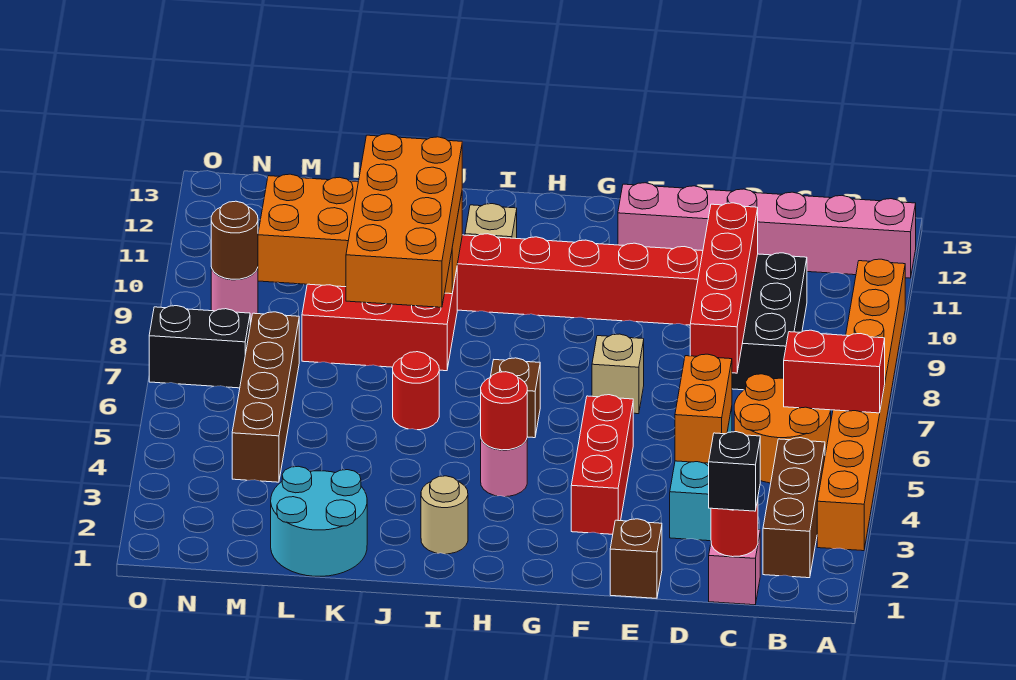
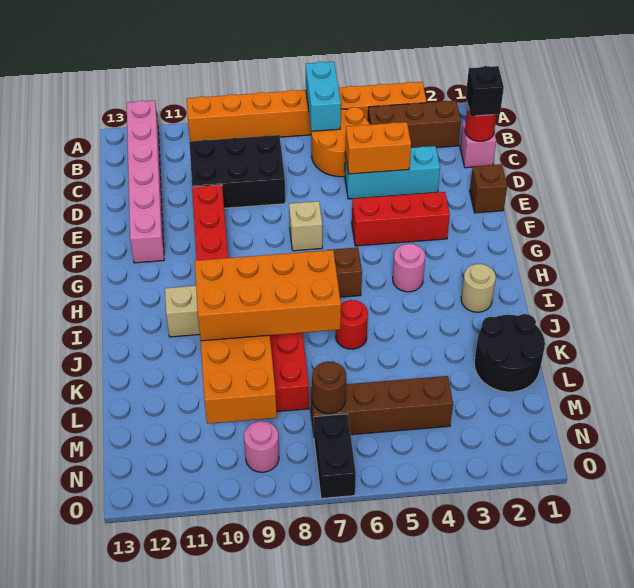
red 1x2 brick [784,330,885,413] -> cyan 1x2 brick [306,61,341,131]
red 1x4 brick [690,203,758,373] -> none
red 1x1 round brick [481,372,527,450] -> none
cyan 2x2 round brick [271,466,367,576] -> black 2x2 round brick [474,314,545,392]
brown 1x1 round brick [211,201,258,279] -> brown 1x1 round brick moved to [312,361,346,413]

